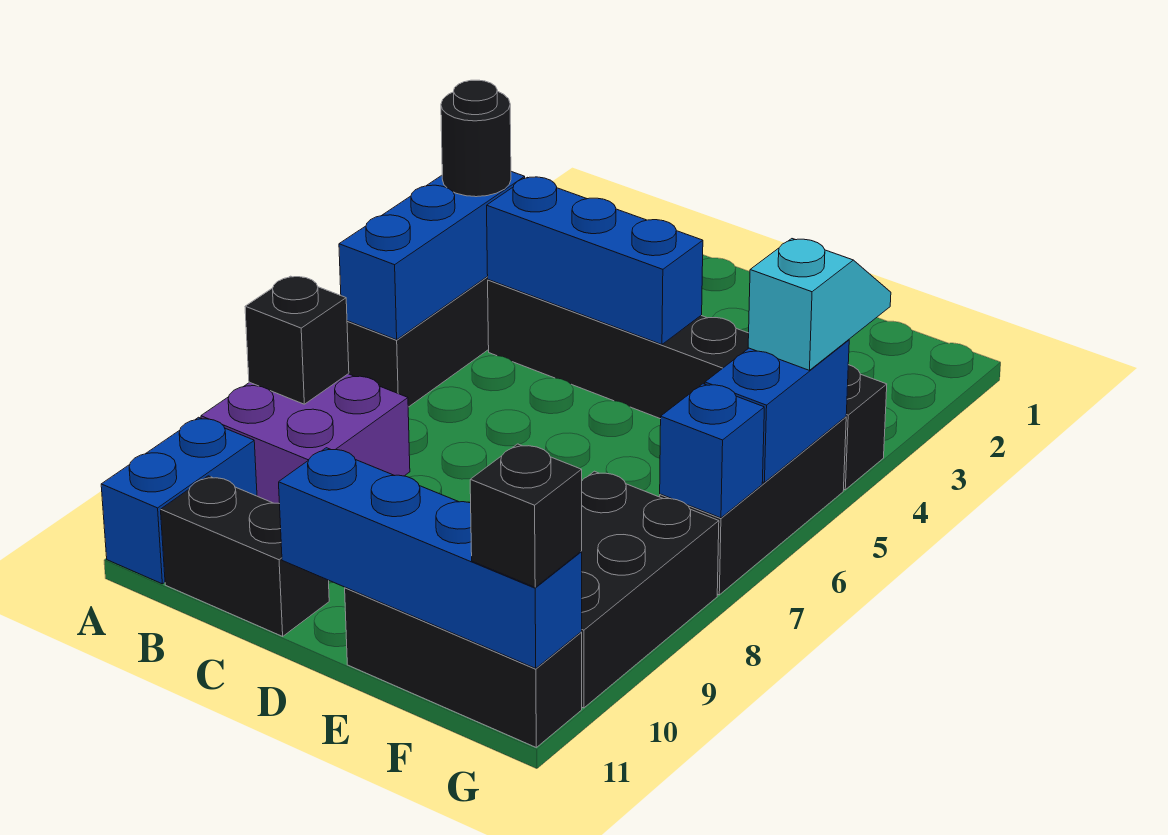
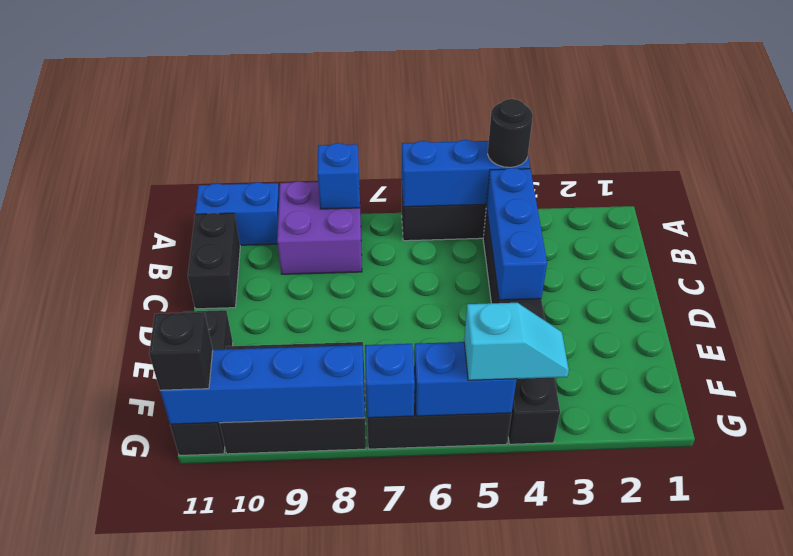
black 1x1 brick [245,276,349,404] -> blue 1x1 brick [318,143,360,209]
blue 1x4 brick [279,448,582,668] -> blue 1x4 brick turned to [160,345,365,424]

